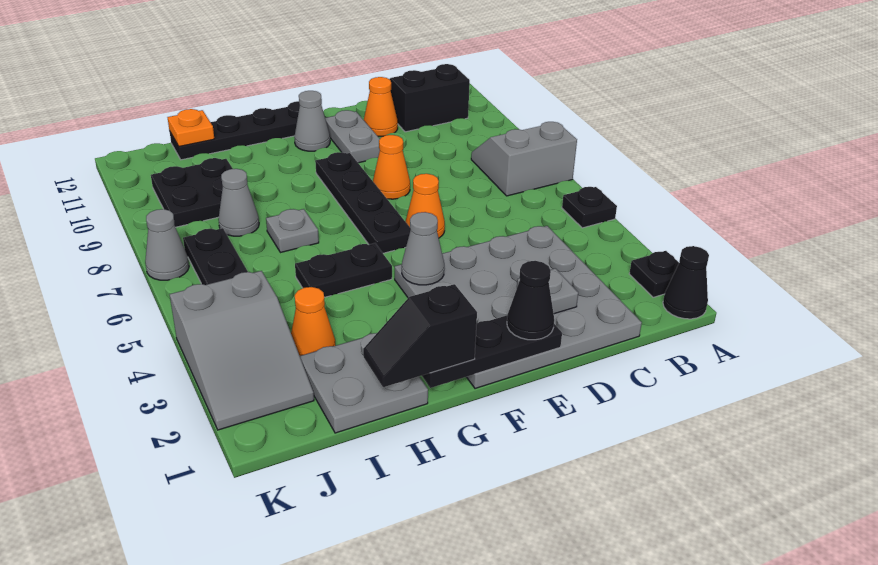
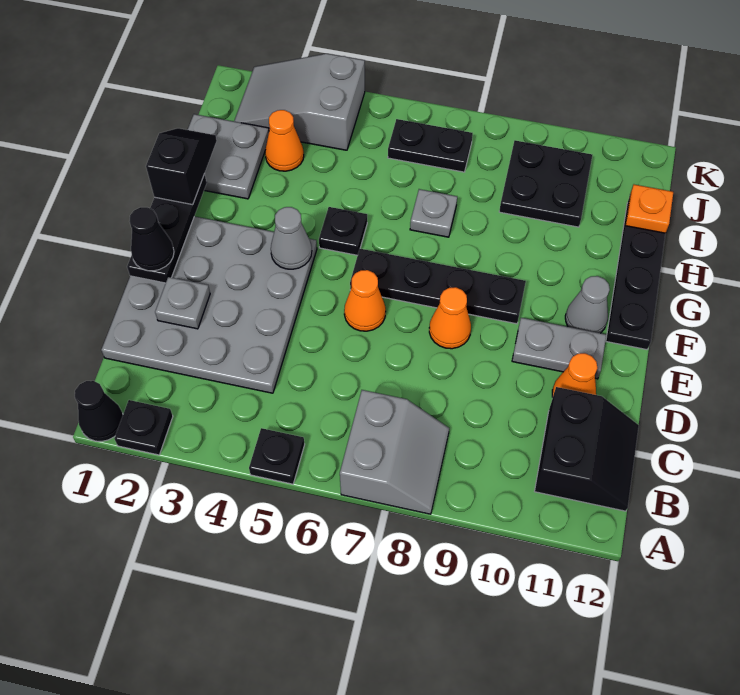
black 1x2 plate [295,243,392,297] -> black 1x1 plate [319,207,367,255]
grey 1x1 cone [218,169,259,236] -> none
grey 1x1 cone [145,209,189,280] -> none

